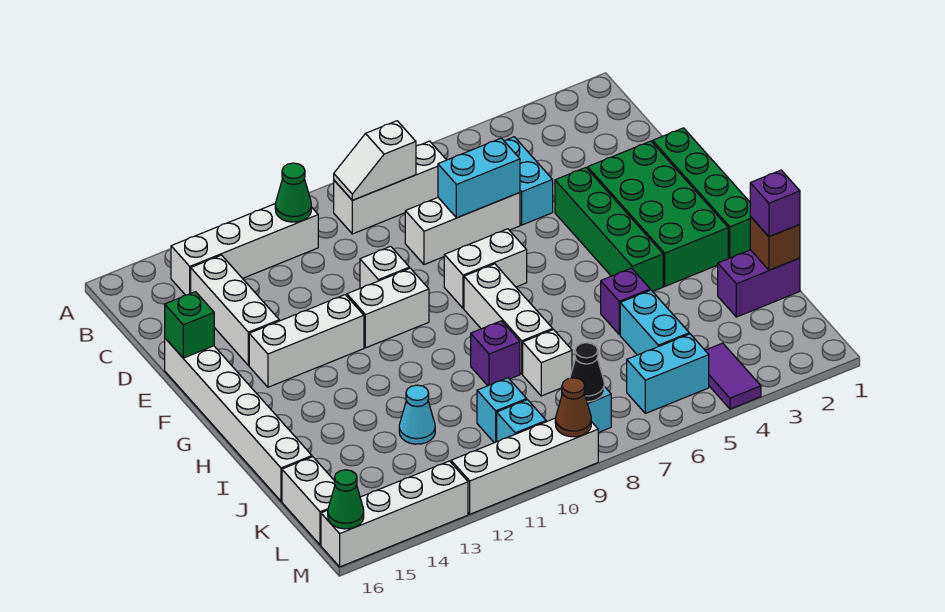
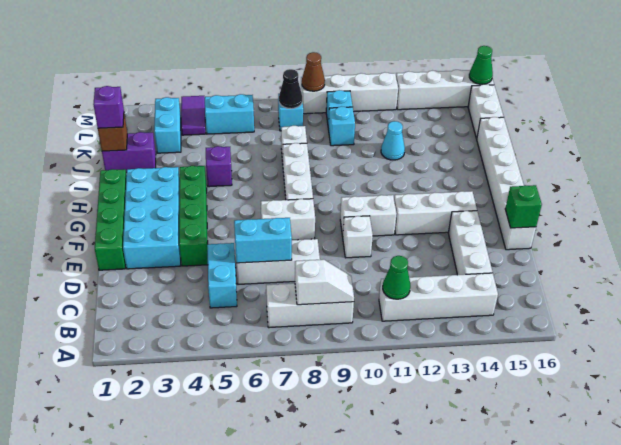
green 2x4 brick [588,141,728,286] -> cyan 2x4 brick [123,167,181,269]
purple 1x1 brick [471,321,520,386] -> none
cyan 1x2 brick [620,290,689,355] -> cyan 1x2 brick moved to [154,97,181,153]

